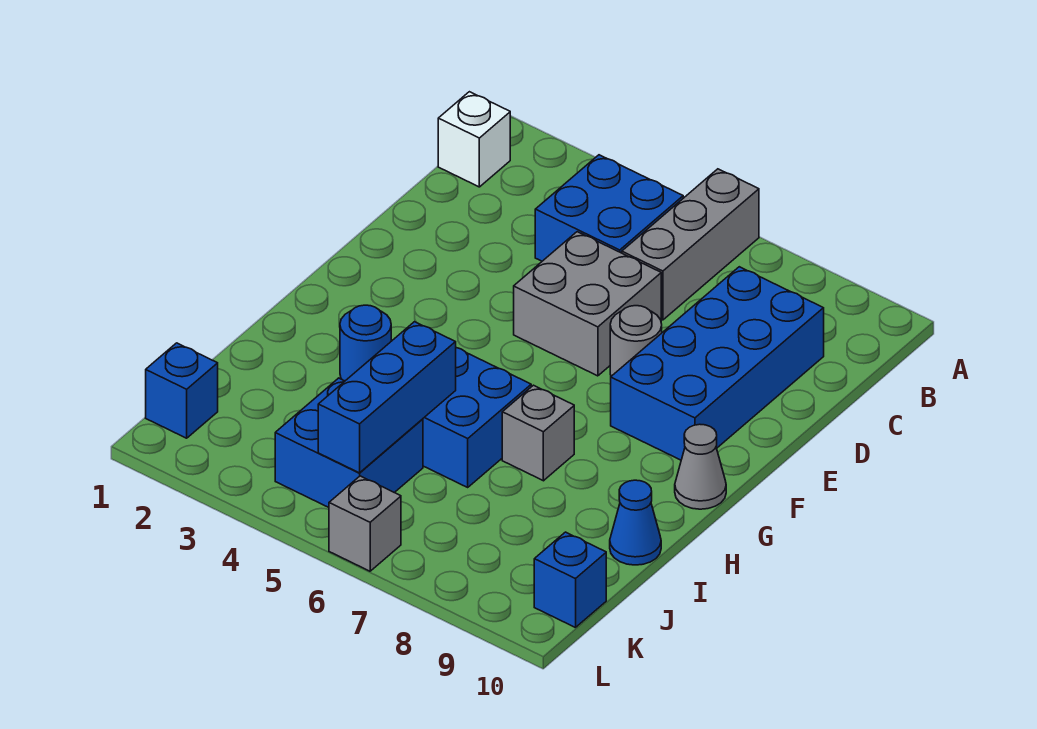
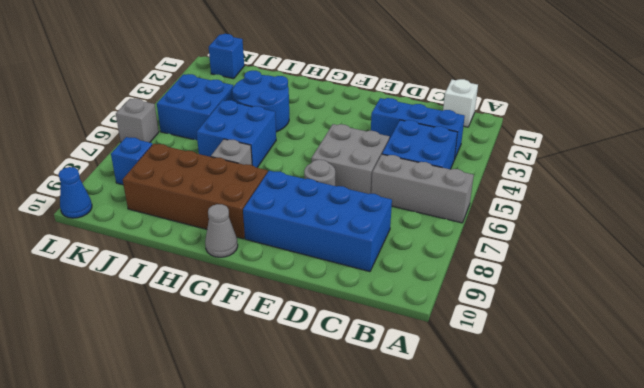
none -> brown 2x4 brick [123,144,268,239]
blue 1x1 round brick [340,305,391,381] -> blue 2x2 round brick [232,71,289,132]
blue 1x3 brick [318,322,456,473] -> blue 1x3 brick moved to [371,98,465,160]
blue 1x1 cone [610,480,661,565] -> blue 1x1 cone moved to [58,167,92,218]
blue 1x1 brick [534,532,606,628] -> blue 1x1 brick moved to [111,137,152,185]

